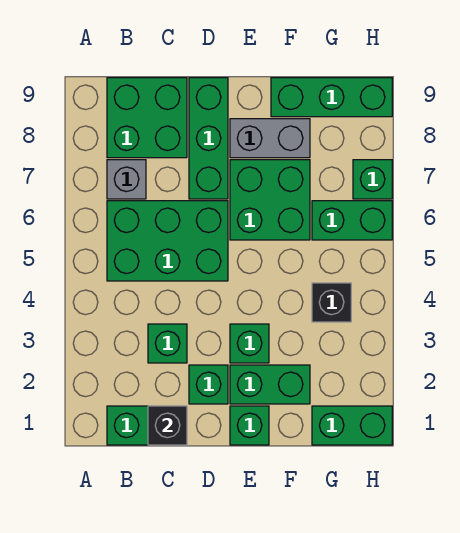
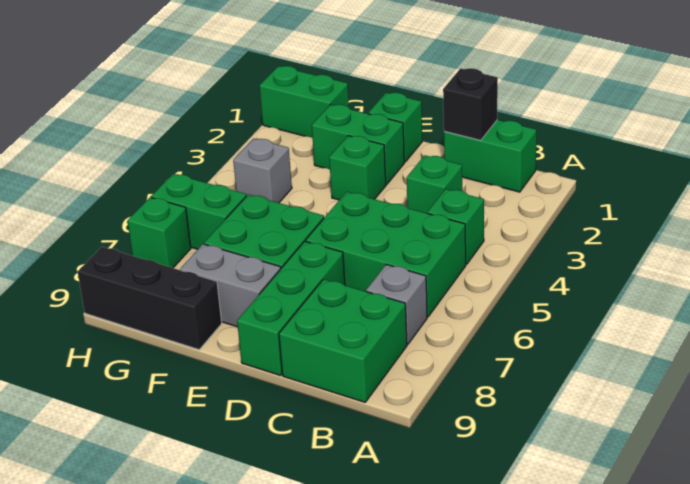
green 1x1 brick [189,365,228,404] -> green 1x1 brick moved to [427,189,484,265]
green 1x3 brick [271,78,392,117] -> black 1x3 brick [78,247,222,350]
black 1x1 brick [312,283,351,322] -> grey 1x1 brick [233,138,292,203]

